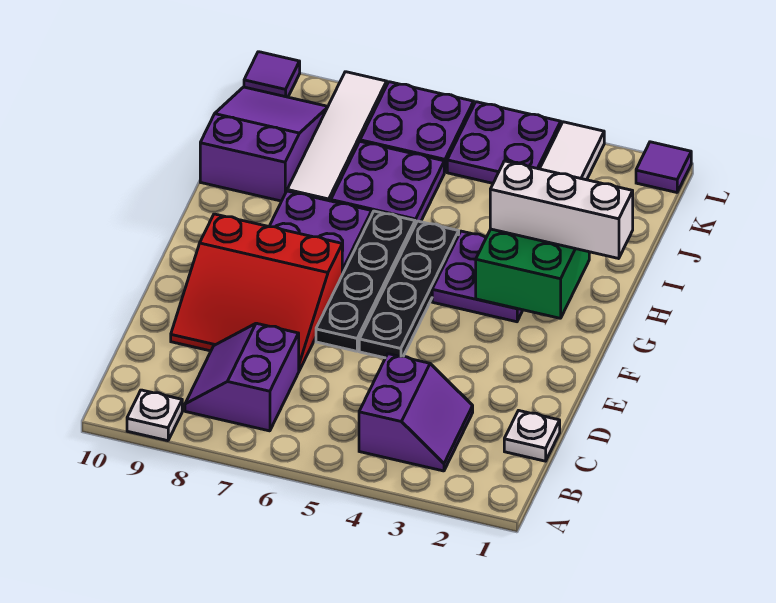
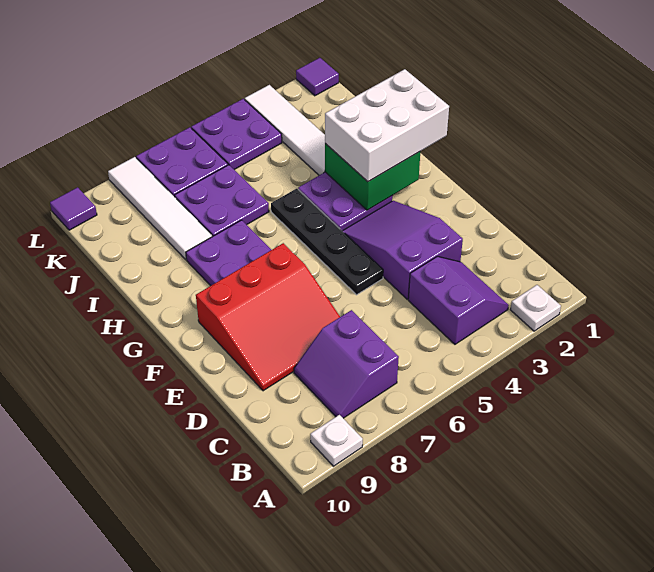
white 1x1 plate [504,411,560,461] -> white 1x1 plate moved to [510,285,561,331]
black 1x4 plate [316,211,415,351] -> none
white 1x3 brick [490,161,633,259] -> white 2x3 brick [325,69,449,182]
purple 2x3 slope [200,87,328,201] -> purple 2x3 slope moved to [343,201,463,299]

